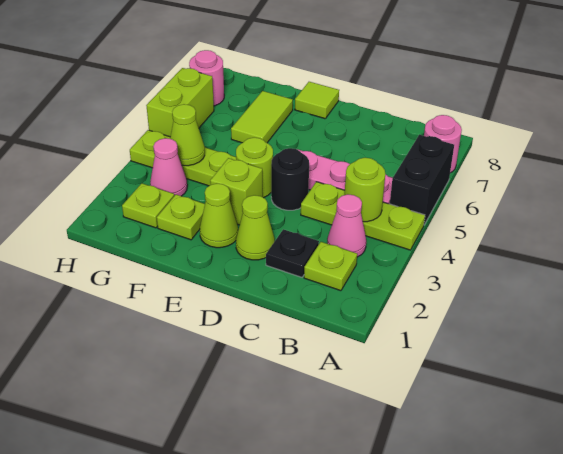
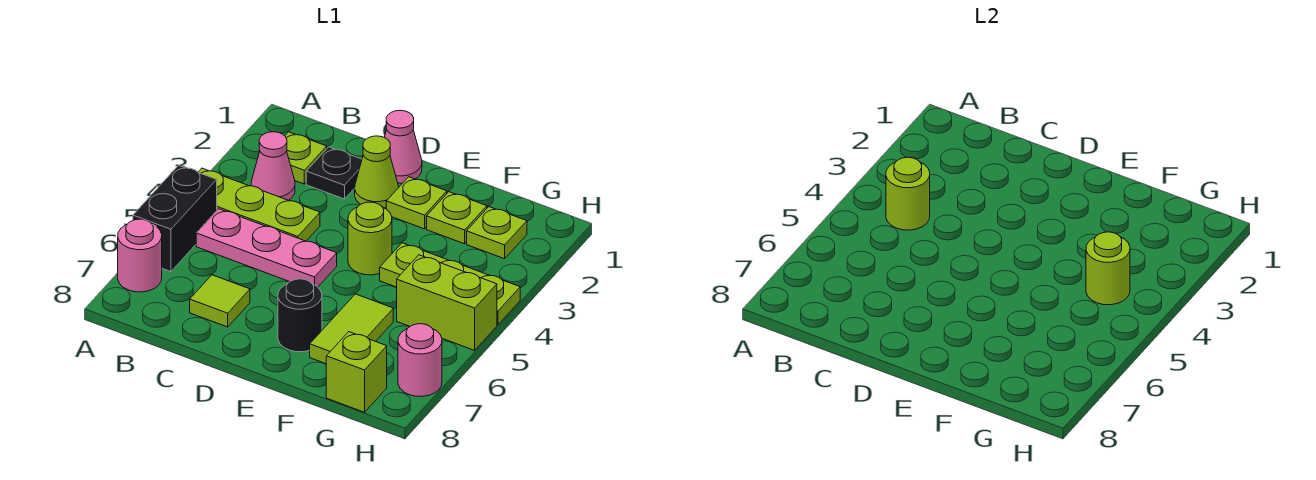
black 1x1 round brick [271,148,309,210] -> black 1x1 round brick moved to [278,279,322,352]
lime 1x1 cone [200,184,238,248] -> lime 1x1 plate [386,177,447,229]
lime 1x1 brick [210,158,263,225] -> lime 1x1 brick moved to [326,332,387,412]
lime 1x1 tile [295,82,339,119] -> lime 1x1 tile moved to [190,275,250,327]
pink 1x1 cone [150,138,187,196] -> pink 1x1 cone moved to [384,110,422,183]
lime 1x1 cone [170,104,205,166] -> lime 1x1 round brick [1086,232,1130,305]
lime 1x2 brick [146,68,214,137] -> lime 1x2 brick turned to [397,255,497,350]

